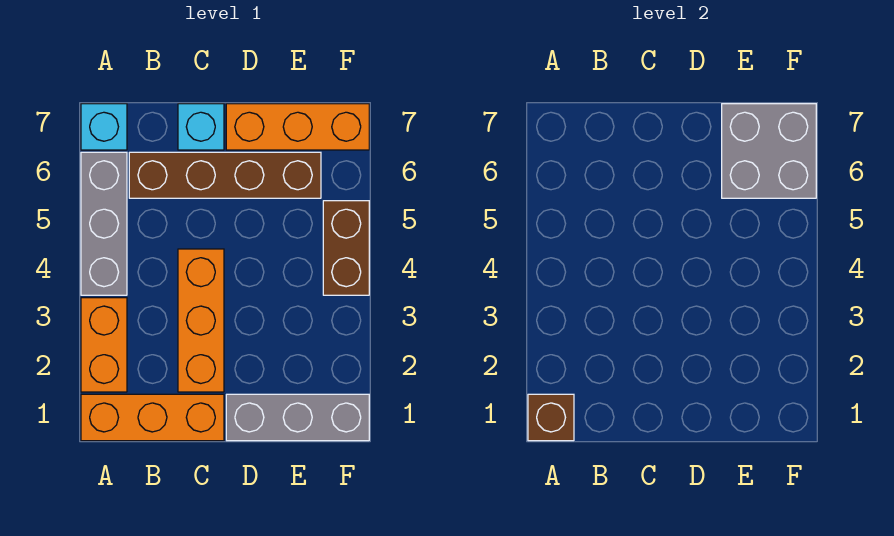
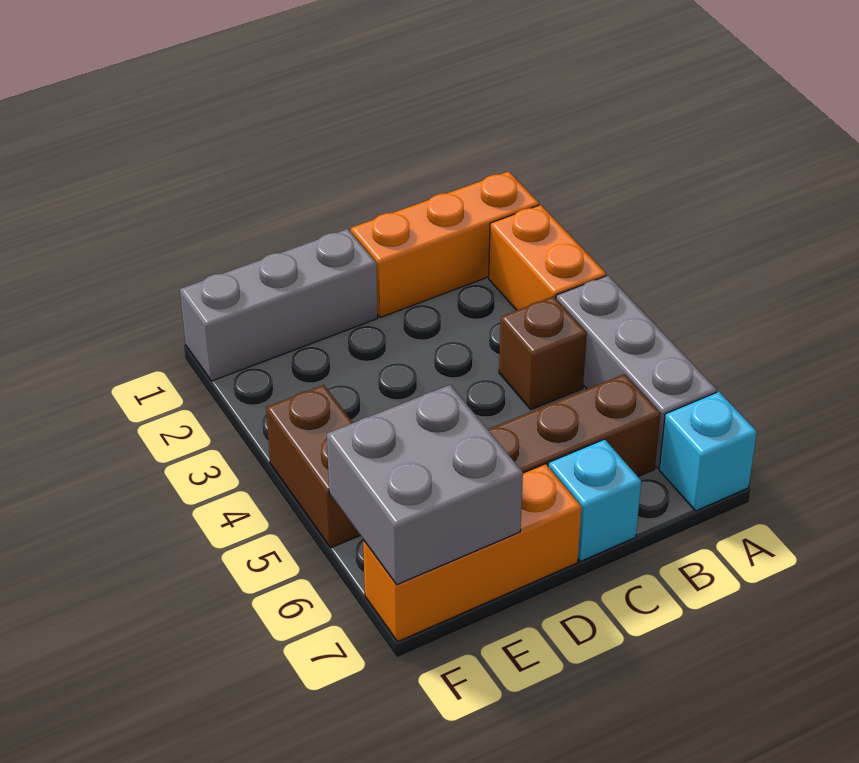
brown 1x1 brick [528,394,574,441] -> brown 1x1 brick moved to [499,296,587,410]
orange 1x3 brick [178,249,224,392] -> none

